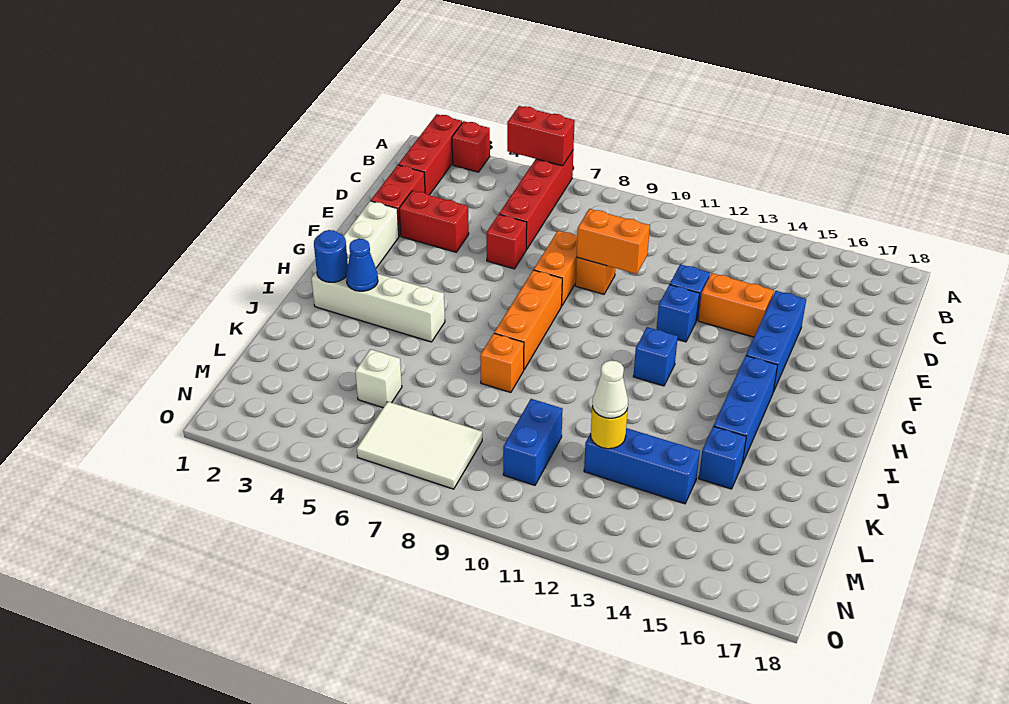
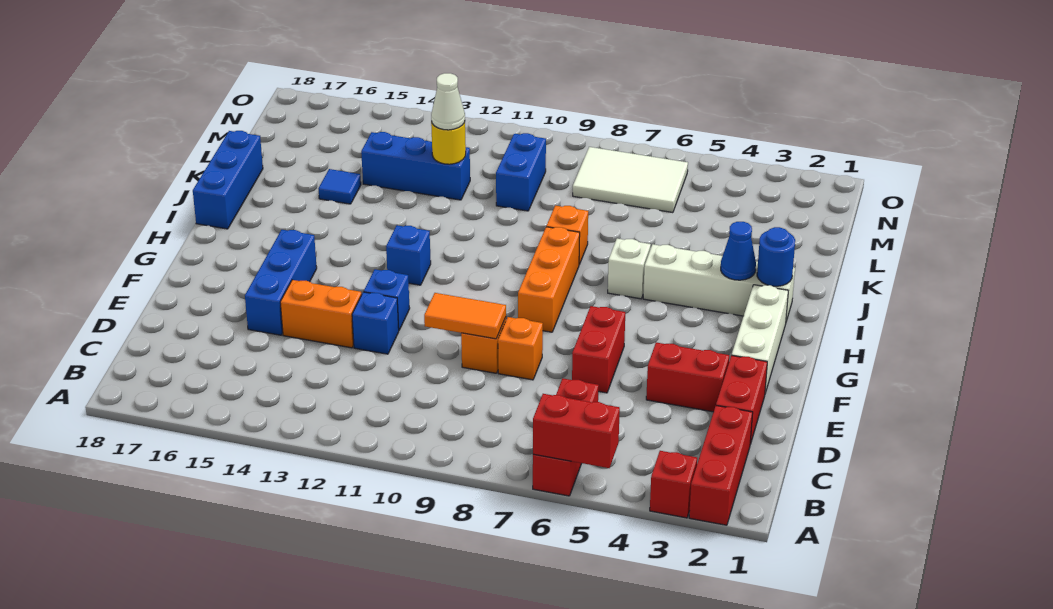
red 1x4 brick [499,151,573,249] -> red 1x3 brick [533,378,599,496]
red 1x1 brick [486,214,527,269] -> red 1x2 brick [572,306,625,393]
orange 1x2 brick [534,231,577,306] -> orange 1x1 brick [498,317,543,380]
orange 1x2 brick [577,209,650,274] -> orange 1x2 tile [424,293,506,339]
blue 1x3 brick [714,356,778,464] -> blue 1x3 brick moved to [193,131,263,229]
blue 1x1 brick [699,426,746,489] -> blue 1x1 tile [319,169,361,204]
white 1x1 brick [355,349,402,408] -> white 1x1 brick moved to [608,238,651,299]

